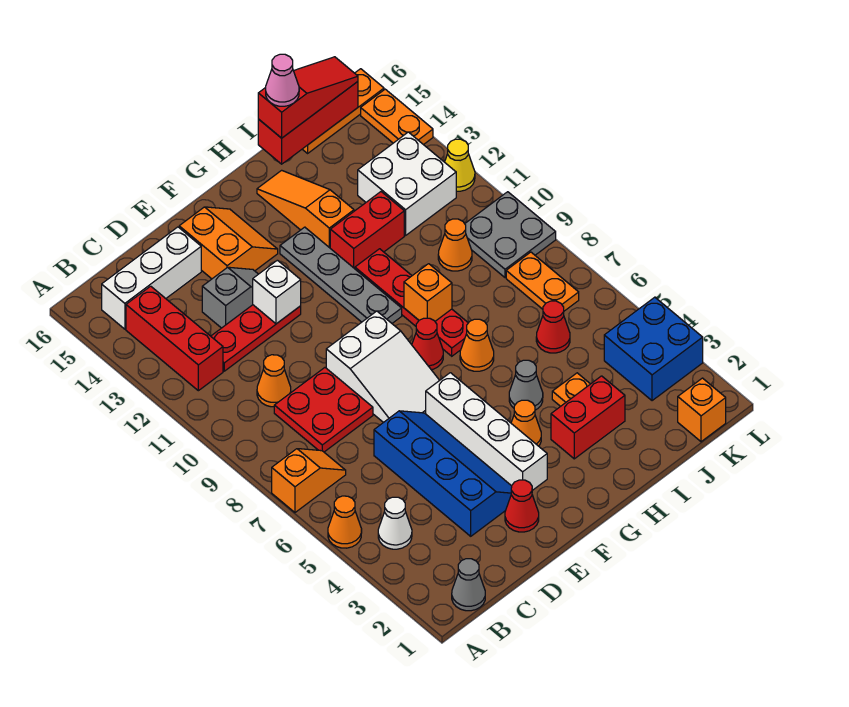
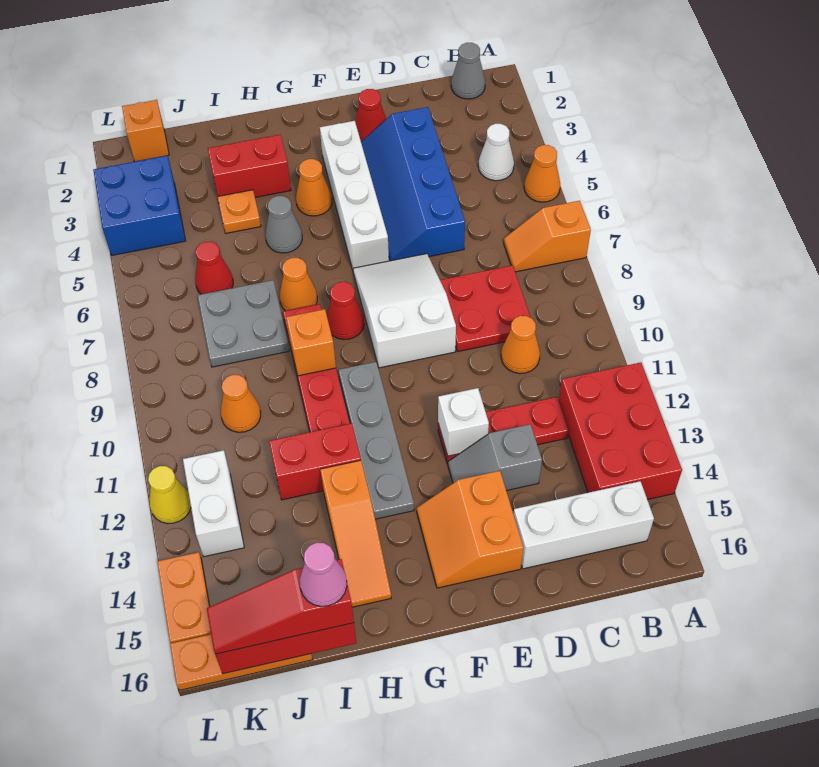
red 1x3 brick [126,286,223,391] -> red 2x3 brick [559,363,682,500]
white 2x2 brick [358,132,456,235] -> white 1x2 brick [183,450,244,557]
orange 1x2 plate [506,252,579,311] -> none
grey 2x2 plate [465,192,556,278] -> grey 2x2 plate moved to [198,280,289,367]

